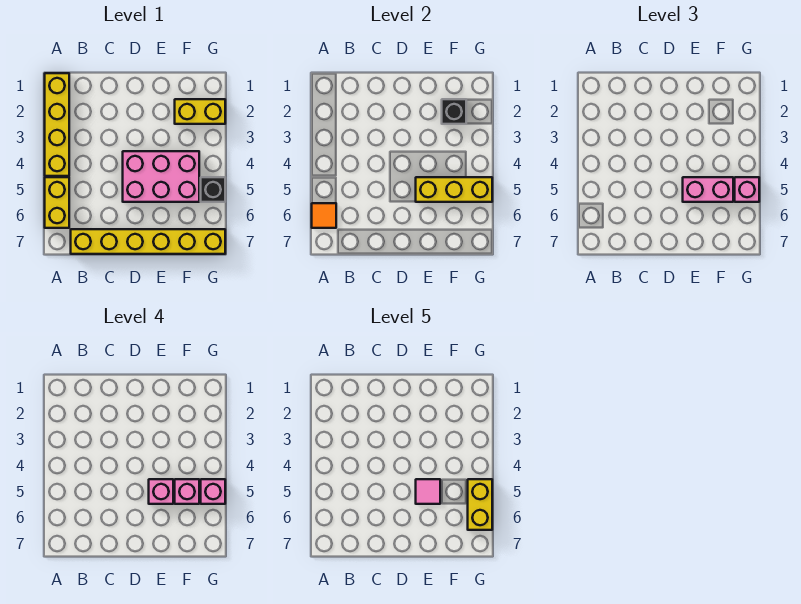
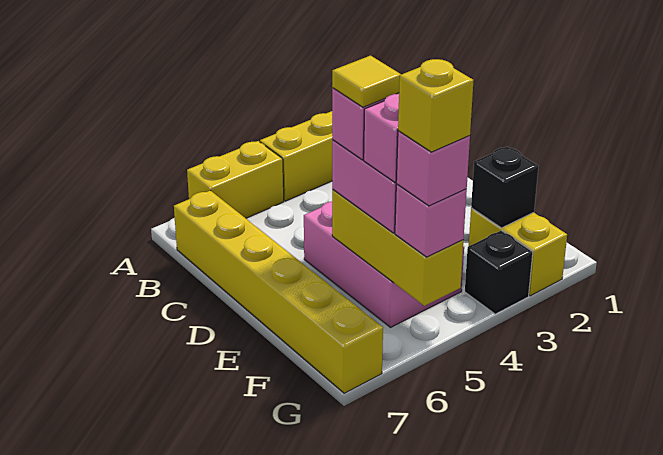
orange 1x1 tile [312,203,336,228] -> none
pink 1x1 tile [416,479,440,504] -> yellow 1x1 tile [332,56,401,107]
black 1x1 brick [201,177,225,202] -> black 1x1 brick moved to [465,231,533,314]
yellow 1x2 brick [468,479,492,530] -> yellow 1x1 brick [398,59,474,152]

